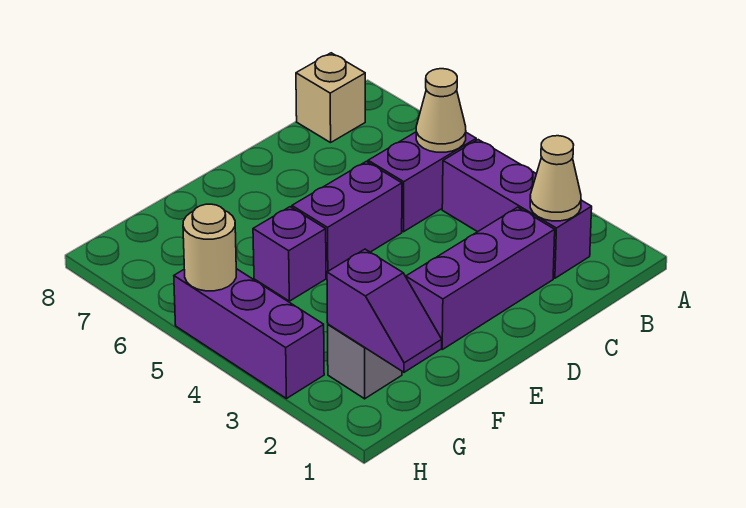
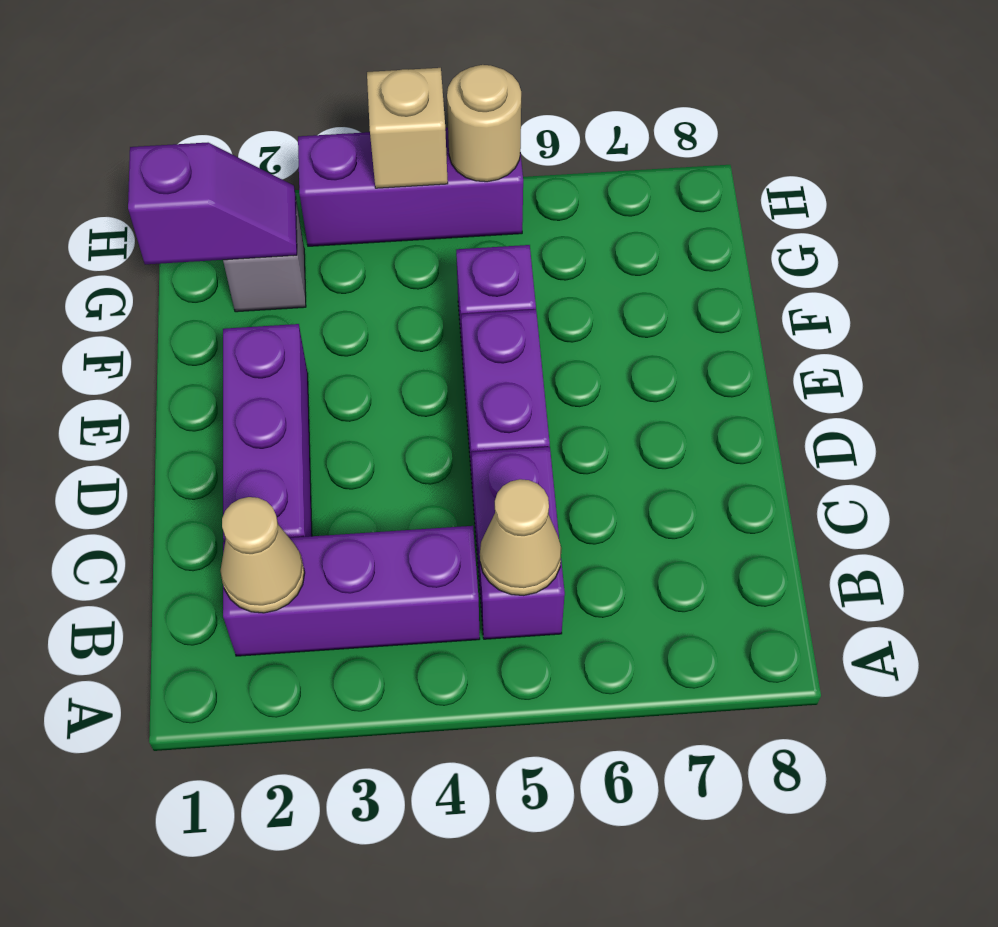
tan 1x1 brick [296,53,365,143] -> tan 1x1 brick moved to [367,68,448,188]
purple 1x2 slope [327,249,442,372] -> purple 1x2 slope turned to [128,143,297,264]

